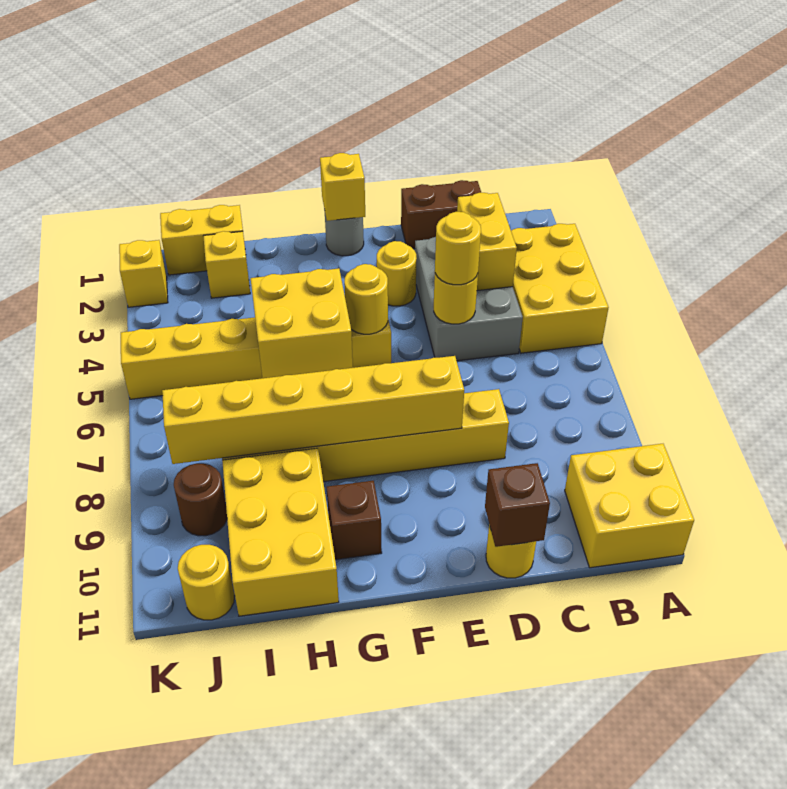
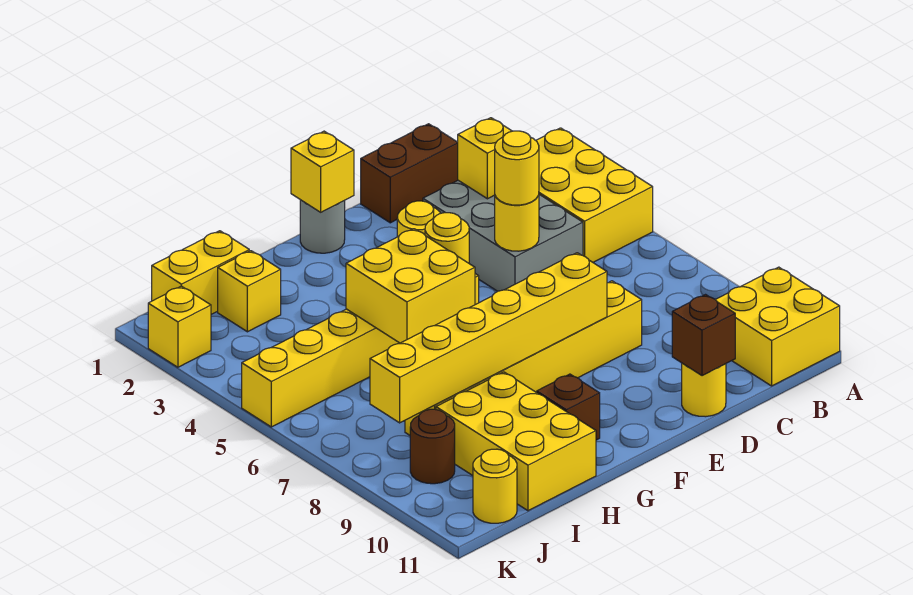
yellow 1x2 brick [457,193,517,291] -> yellow 1x1 brick [458,118,512,199]

